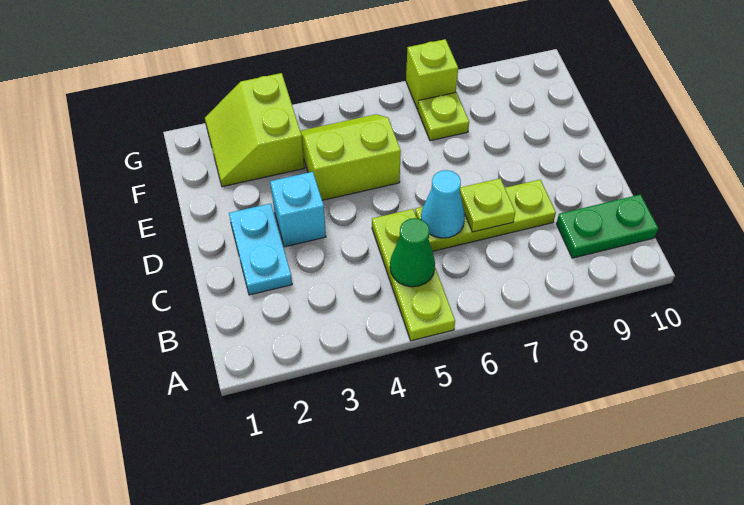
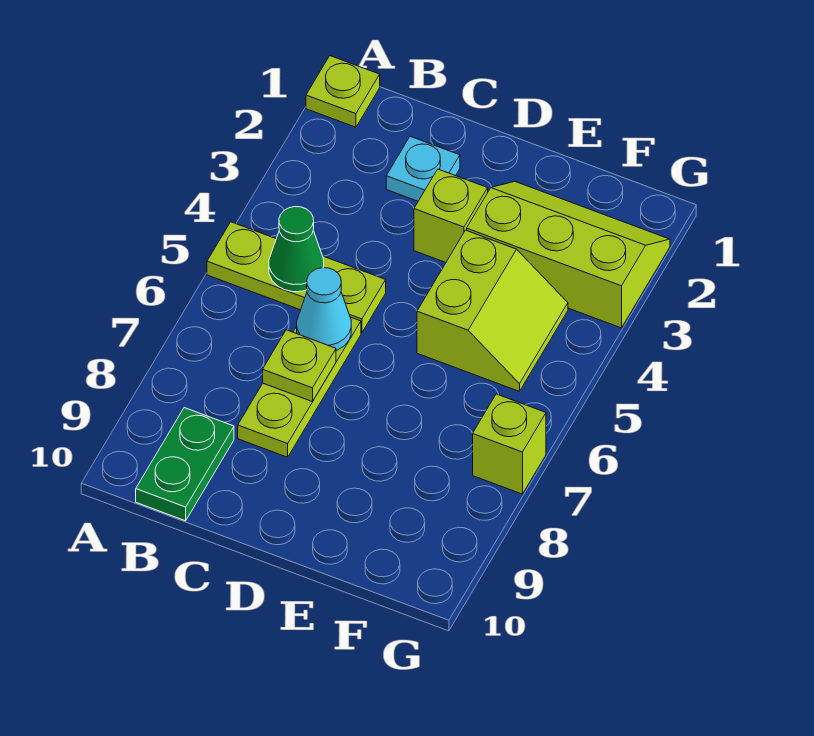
cyan 1x2 plate [229,203,292,295] -> cyan 1x1 plate [386,136,460,201]
cyan 1x1 brick [270,172,326,247] -> lime 1x1 brick [414,169,488,262]
lime 2x2 slope [205,73,304,187] -> lime 2x3 slope [467,181,670,328]
lime 1x1 plate [418,93,469,141] -> lime 1x1 plate moved to [306,56,380,127]

